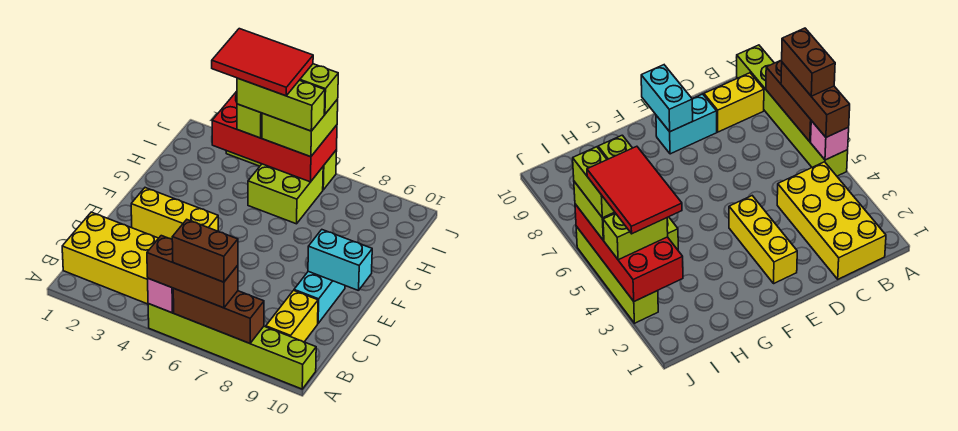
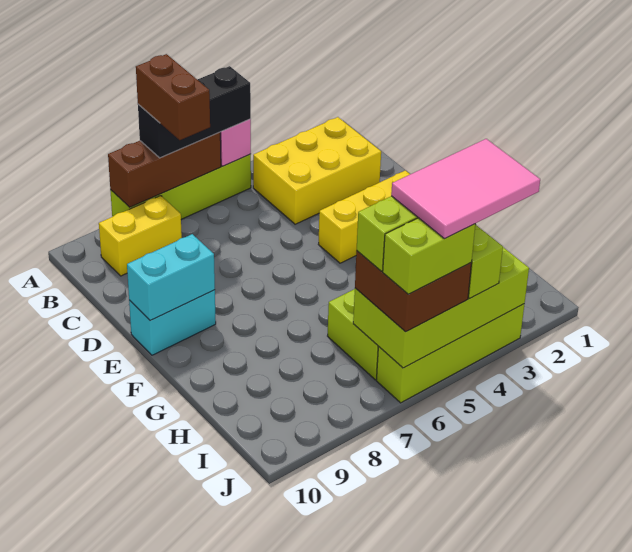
lime 1x6 brick [148,304,316,389] -> lime 1x4 brick [110,154,251,219]
brown 1x3 brick [147,236,238,308] -> black 1x3 brick [138,66,251,158]
brown 1x2 brick [172,220,238,282] -> brown 1x2 brick turned to [136,54,210,140]
yellow 2x4 brick [62,212,159,304] -> yellow 2x3 brick [253,117,381,224]
yellow 1x2 brick [266,290,318,342] -> yellow 1x2 brick turned to [99,196,182,276]
cyan 1x2 brick [294,271,345,323] -> cyan 1x2 brick turned to [129,290,216,355]
red 2x4 brick [212,91,337,182] -> lime 2x4 brick [353,247,529,368]
red 2x3 tile [212,29,313,96] -> pink 2x3 tile [391,139,540,239]
lime 2x2 brick [262,99,338,157] -> brown 2x2 brick [355,251,471,332]

